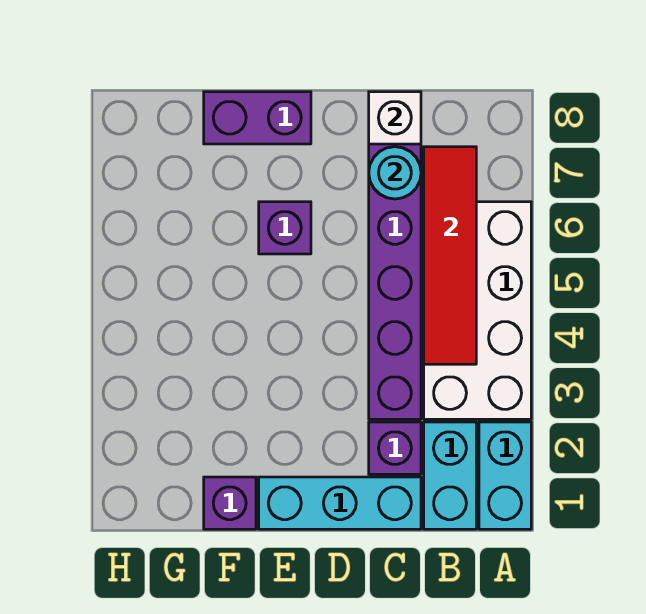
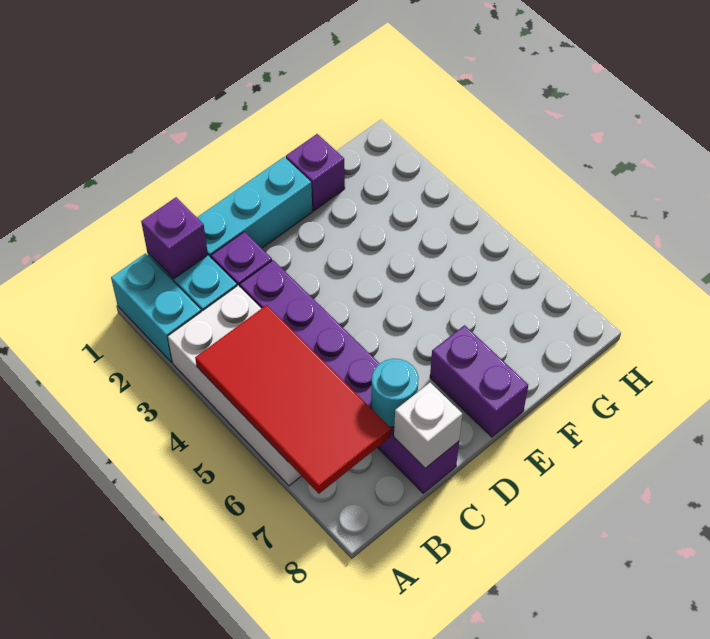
red 1x4 tile [424,147,476,364] -> red 2x4 tile [195,305,391,494]
purple 1x1 brick [259,202,311,254] -> purple 1x1 brick moved to [141,197,208,279]
purple 1x2 brick [204,92,311,144] -> purple 1x2 brick turned to [430,325,528,437]

